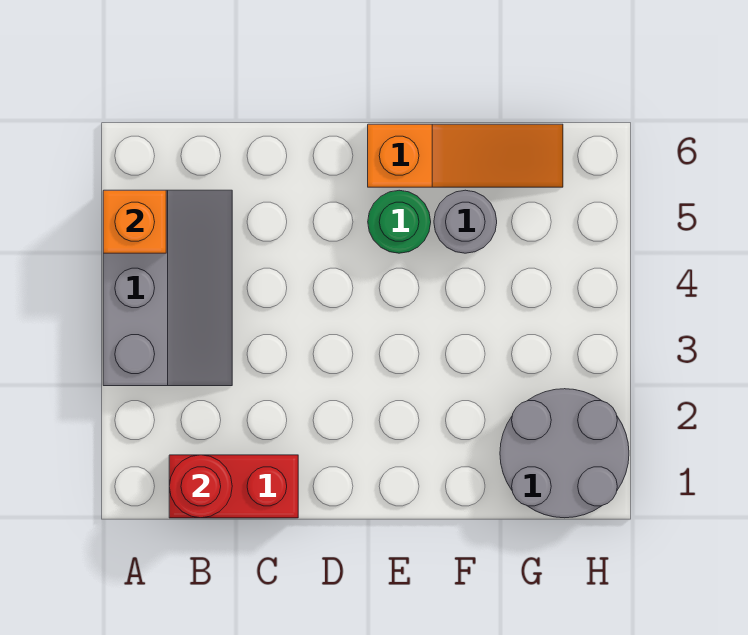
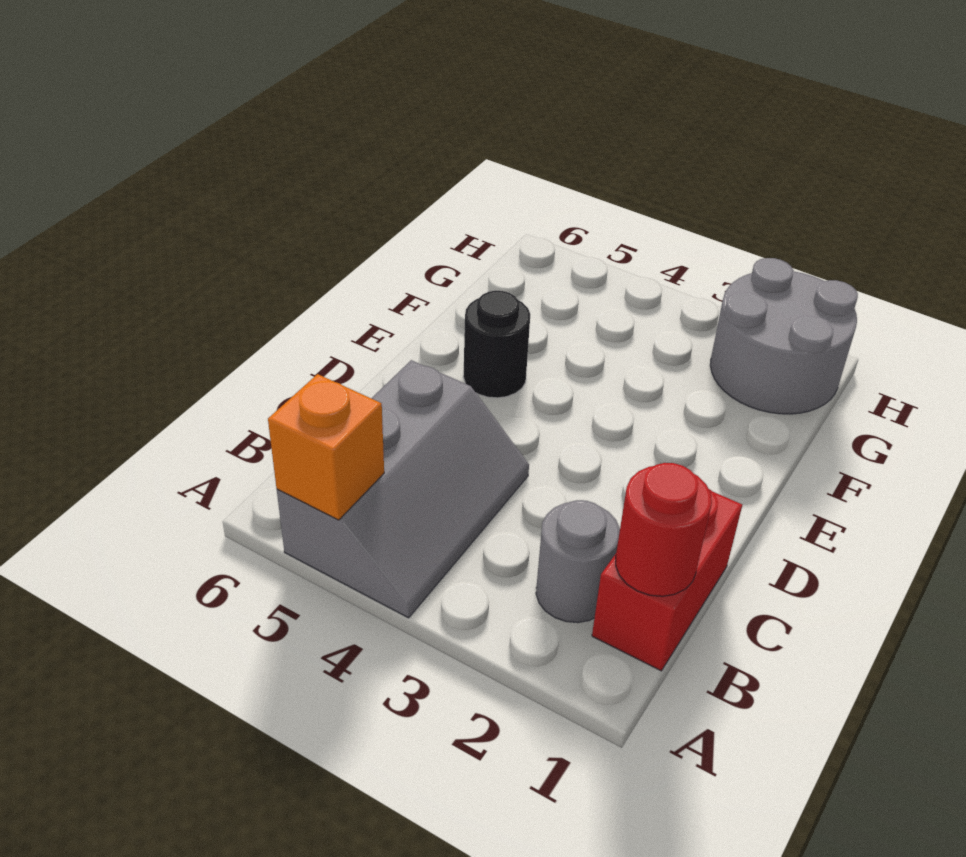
grey 2x3 slope [103,190,232,386] -> grey 2x3 slope turned to [277,360,529,618]
green 1x1 round brick [368,190,431,253] -> black 1x1 round brick [463,291,530,398]
orange 1x3 slope [368,124,563,187] -> none
grey 1x1 round brick [434,190,497,253] -> grey 1x1 round brick moved to [536,500,620,623]

